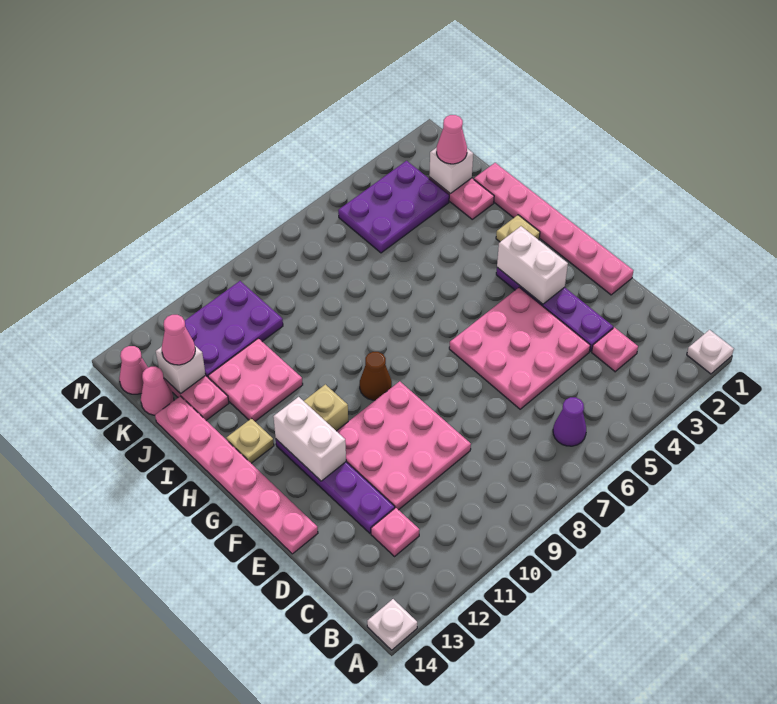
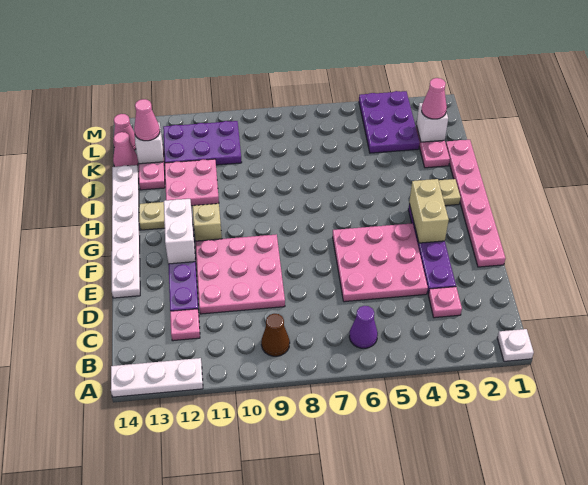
white 1x1 plate [367,599,417,650] -> white 1x3 plate [111,358,203,397]
pink 1x6 plate [155,396,318,554] -> white 1x6 plate [112,165,140,298]
white 1x2 brick [497,226,568,304] -> tan 1x2 brick [409,179,449,243]
brown 1x1 cone [360,352,392,400] -> brown 1x1 cone moved to [261,314,290,356]
purple 2x3 plate [338,161,449,253] -> purple 2x3 plate turned to [359,91,420,153]

